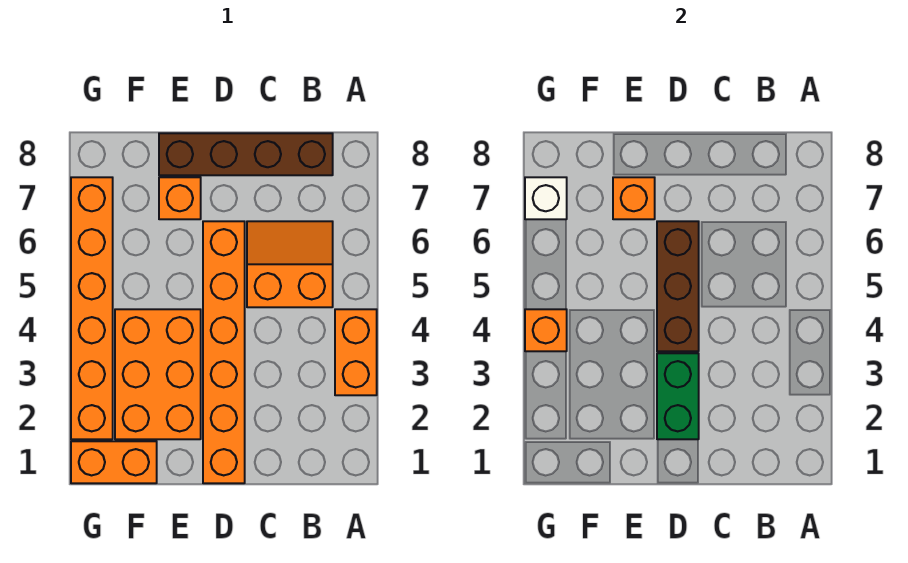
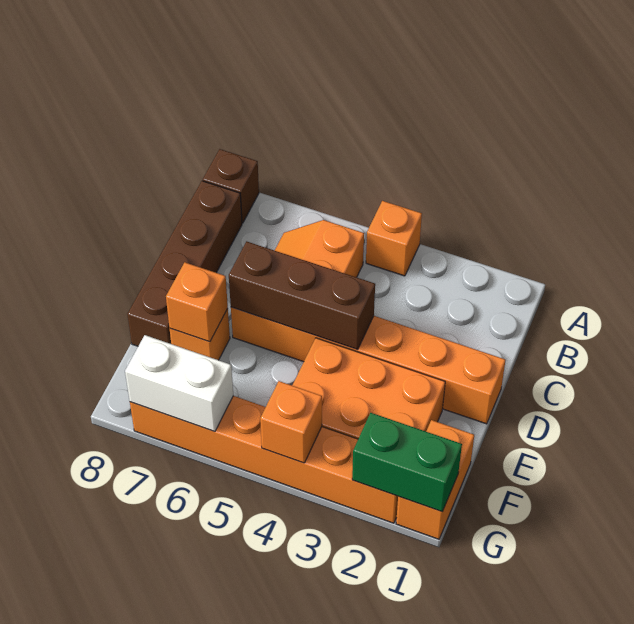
orange 1x2 brick [335,309,377,395] -> orange 1x1 brick [366,201,422,276]
none -> brown 1x1 brick [203,149,259,223]
green 1x2 brick [657,353,699,439] -> green 1x2 brick moved to [352,413,462,512]
white 1x1 brick [525,177,567,219] -> white 1x2 brick [125,335,233,432]

